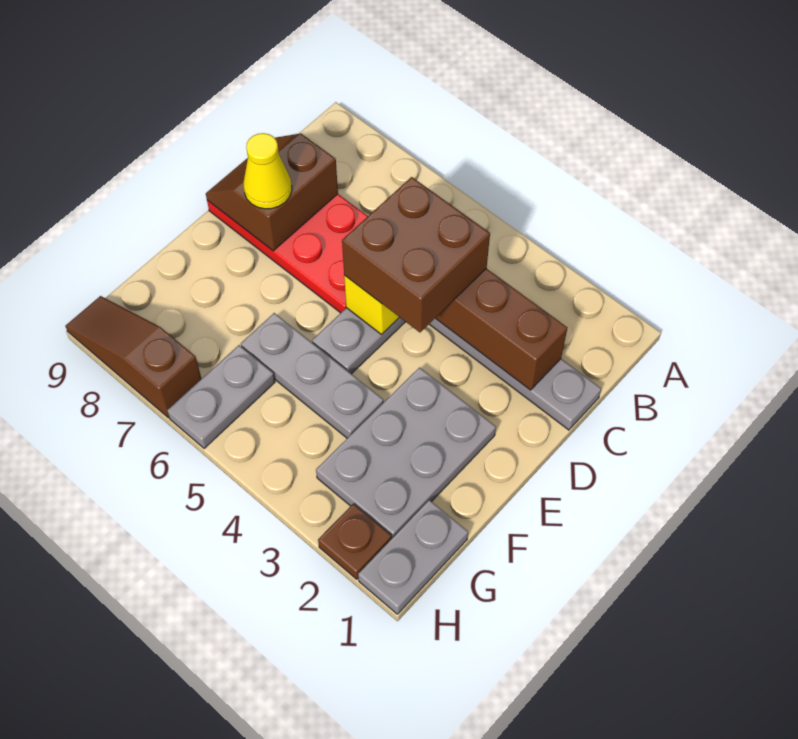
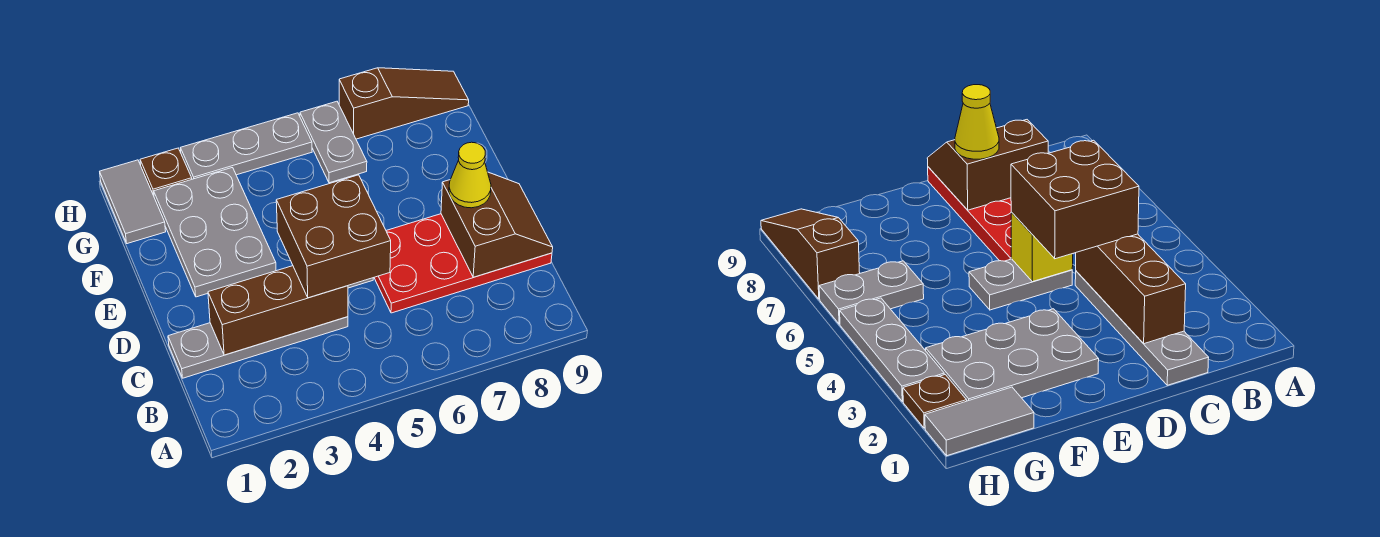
grey 1x3 plate [241,313,384,438] -> grey 1x3 plate moved to [181,113,312,179]
grey 1x2 plate [358,500,468,614] -> grey 1x2 tile [100,160,166,244]

